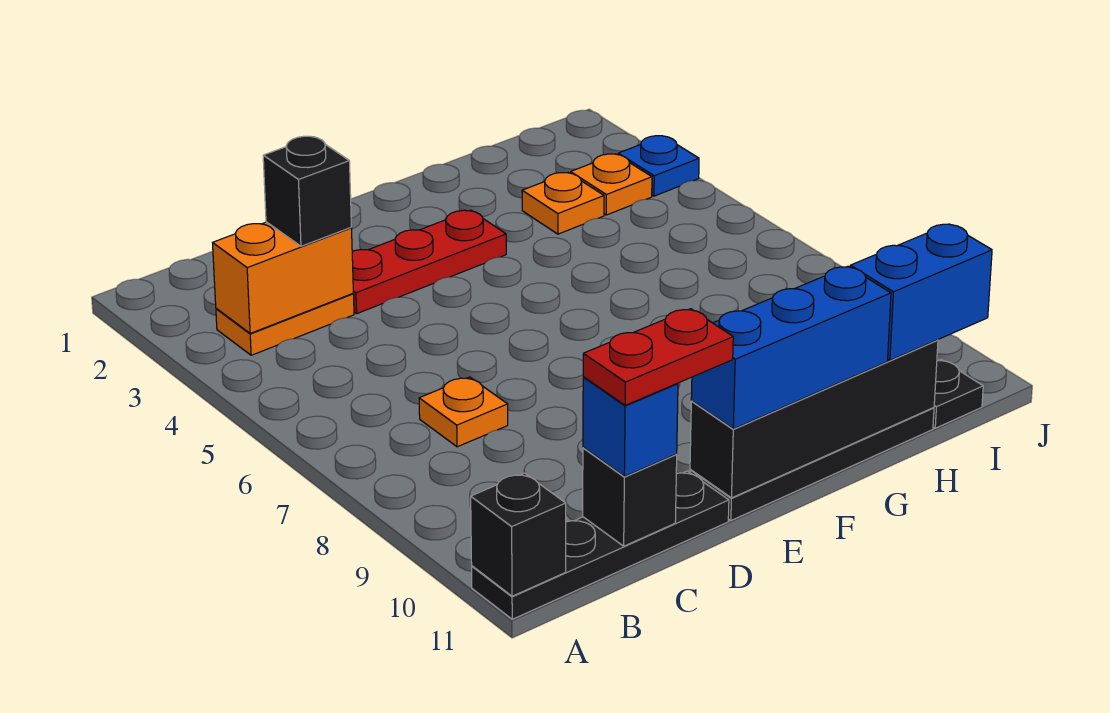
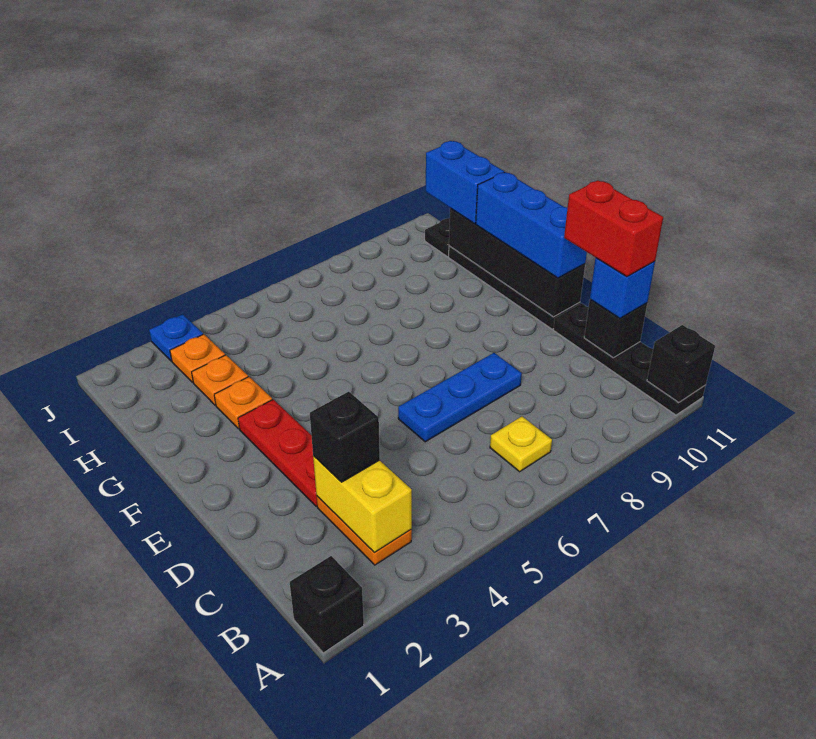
none -> black 1x1 brick [290,556,364,653]
orange 1x2 brick [213,222,353,333] -> yellow 1x2 brick [313,456,412,552]
none -> yellow 1x1 plate [490,416,552,472]
orange 1x1 plate [419,377,508,447] -> orange 1x1 plate moved to [214,377,272,429]
red 1x2 plate [583,309,733,405] -> red 1x2 brick [564,180,663,277]
none -> blue 1x3 plate [398,353,522,442]

